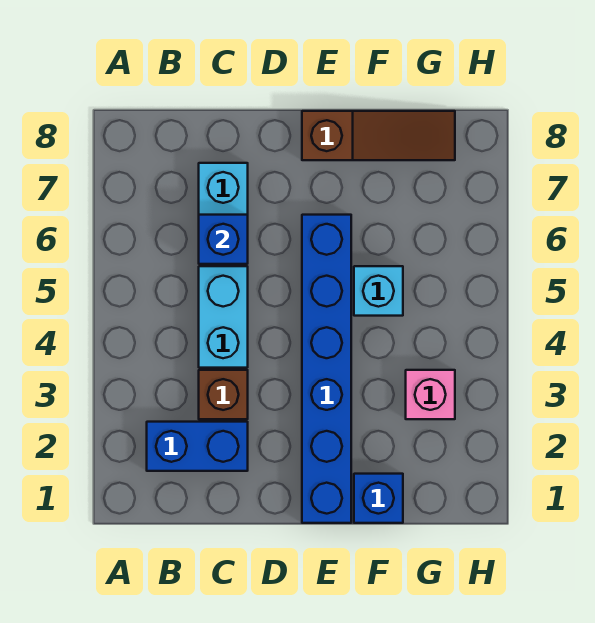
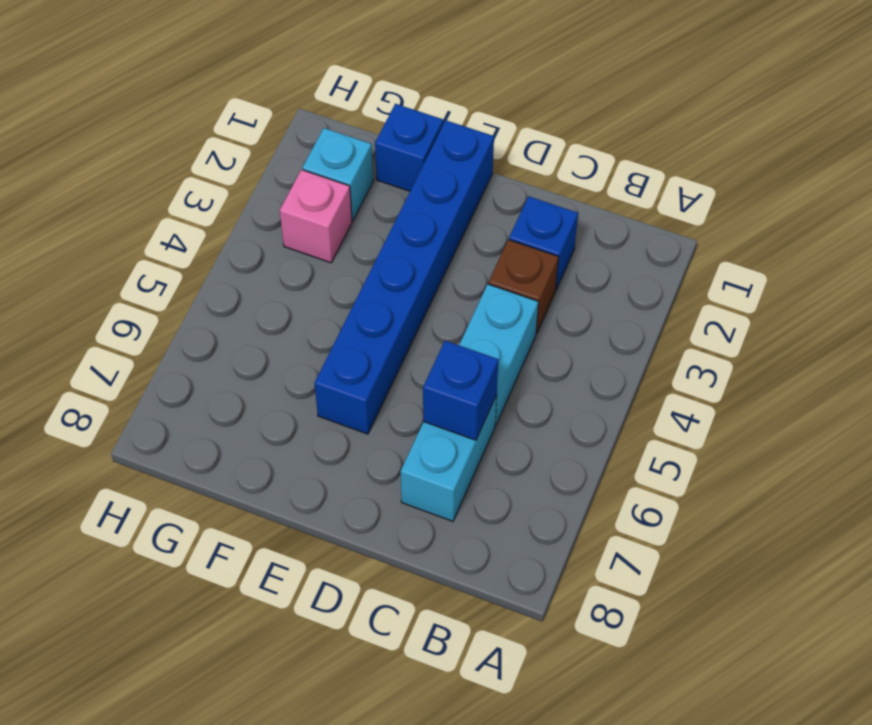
blue 1x2 brick [147,422,248,471] -> blue 1x1 brick [509,196,578,289]
brown 1x3 slope [302,111,455,160] -> none
cyan 1x1 brick [354,266,403,316] -> cyan 1x1 brick moved to [302,128,373,220]

